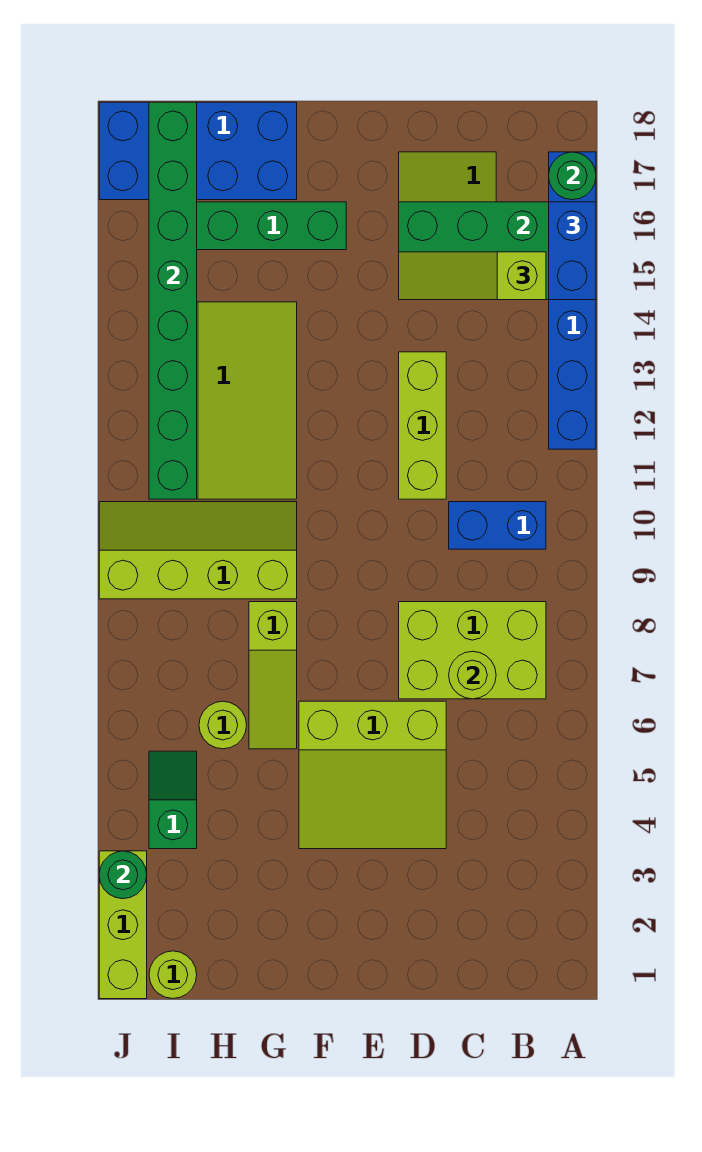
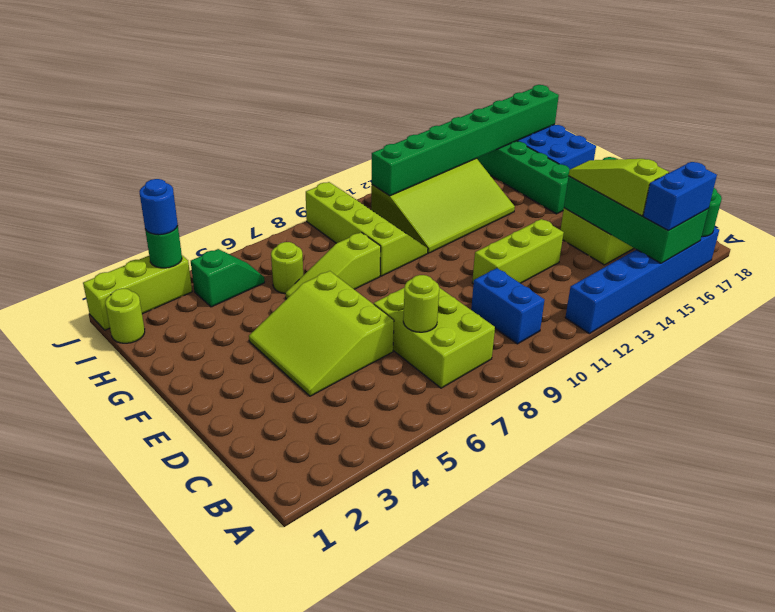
none -> blue 1x1 round brick [139,179,178,235]

